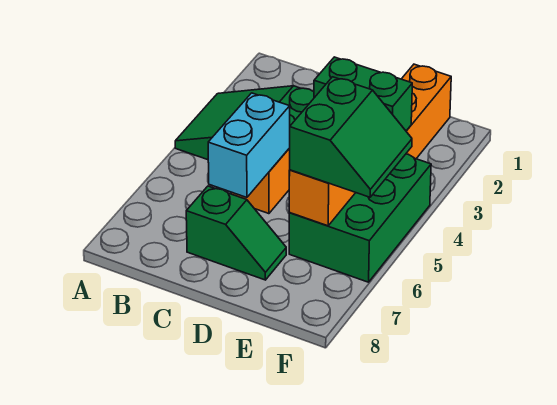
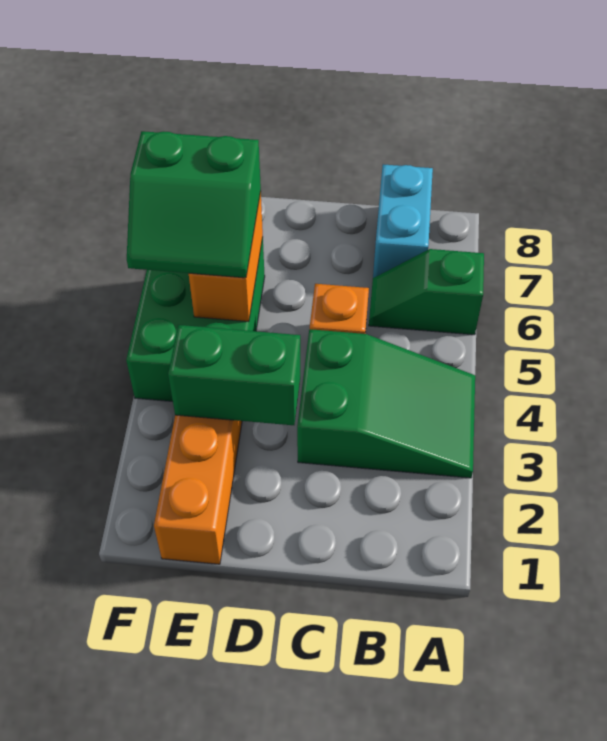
cyan 1x2 brick [208,93,290,197] -> cyan 1x2 brick moved to [373,164,433,278]
green 1x2 slope [186,186,286,280] -> green 1x2 slope moved to [369,249,484,335]
green 2x2 slope [290,77,412,197] -> green 2x2 slope turned to [127,131,261,278]

